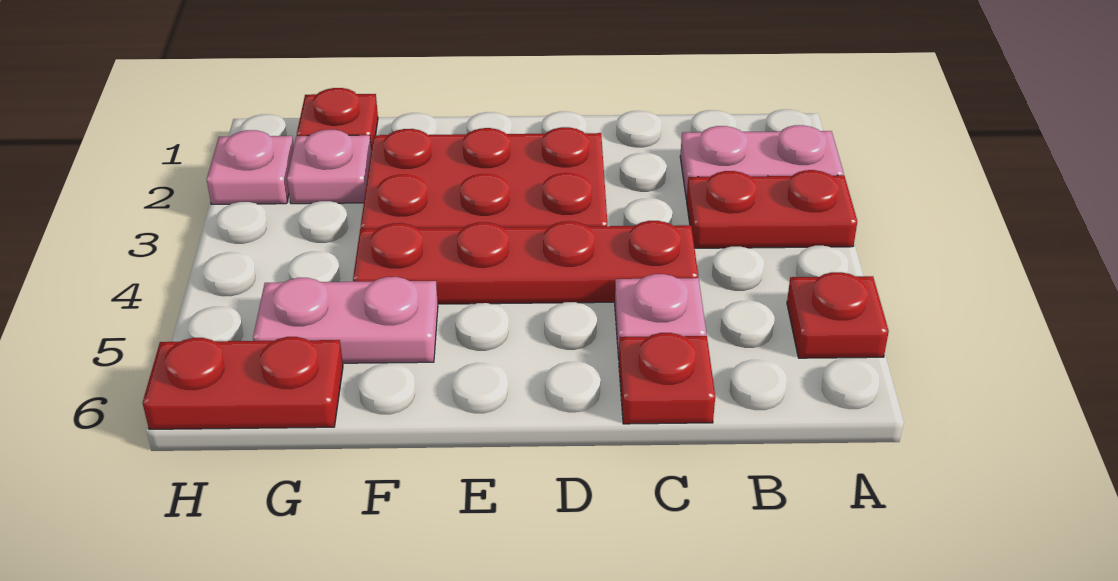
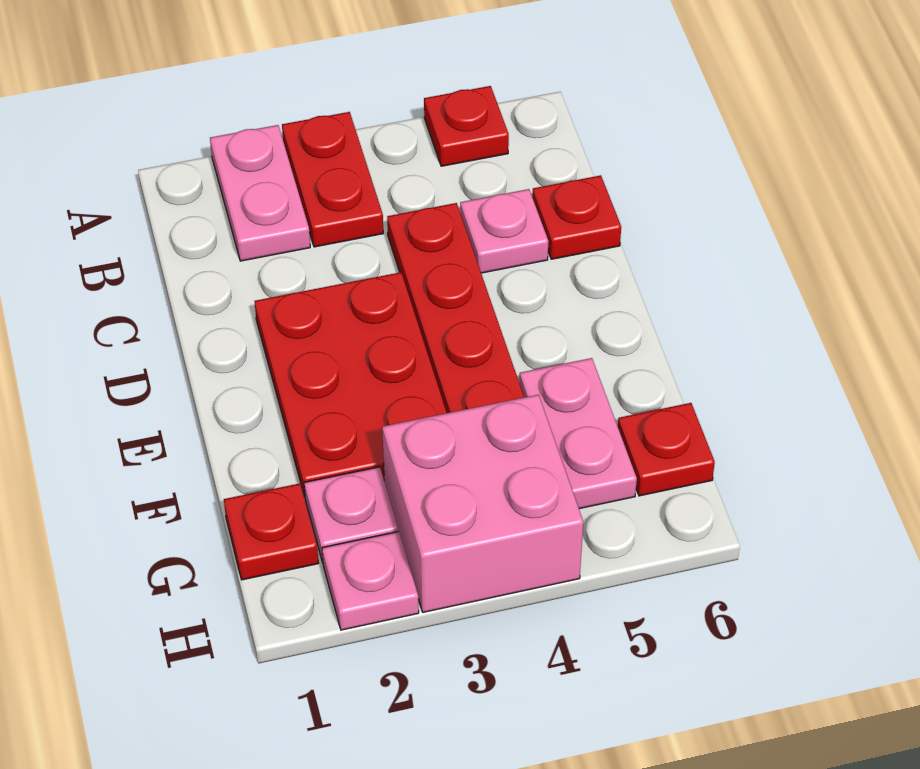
none -> pink 2x2 brick [382,395,583,612]
red 1x2 plate [142,337,343,429] -> red 1x1 plate [618,403,715,496]

